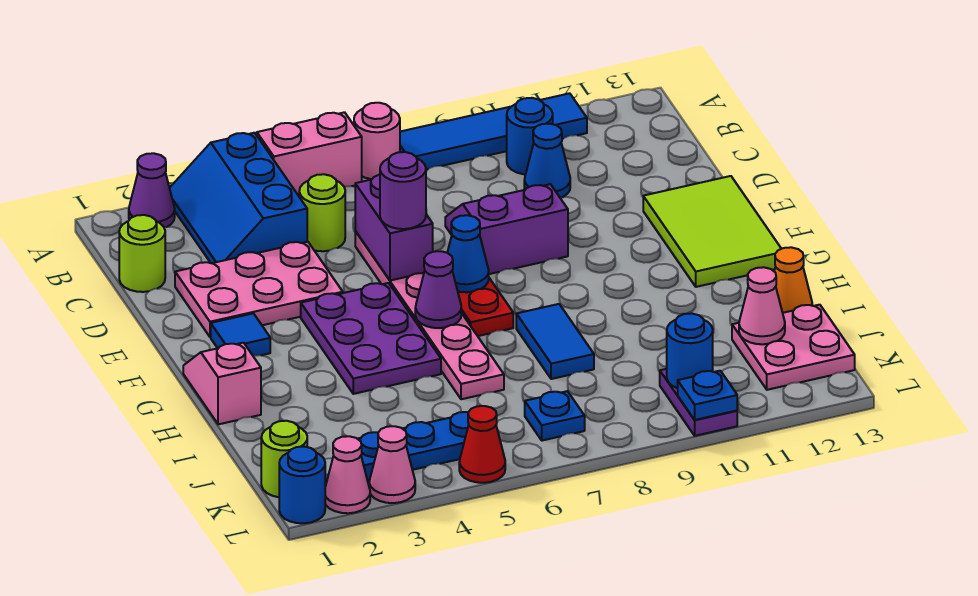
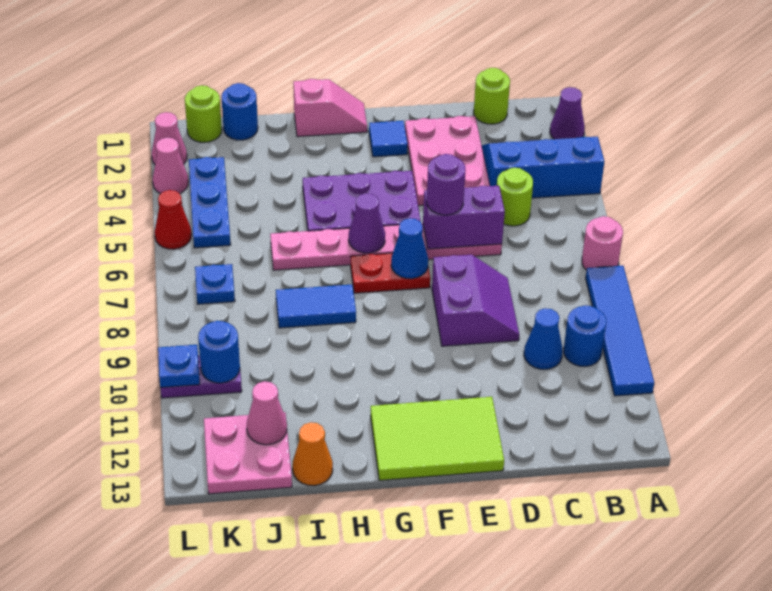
pink 1x2 brick [257,112,362,196] -> none
blue 1x1 round brick [279,447,325,523] -> blue 1x1 round brick moved to [221,83,258,140]

